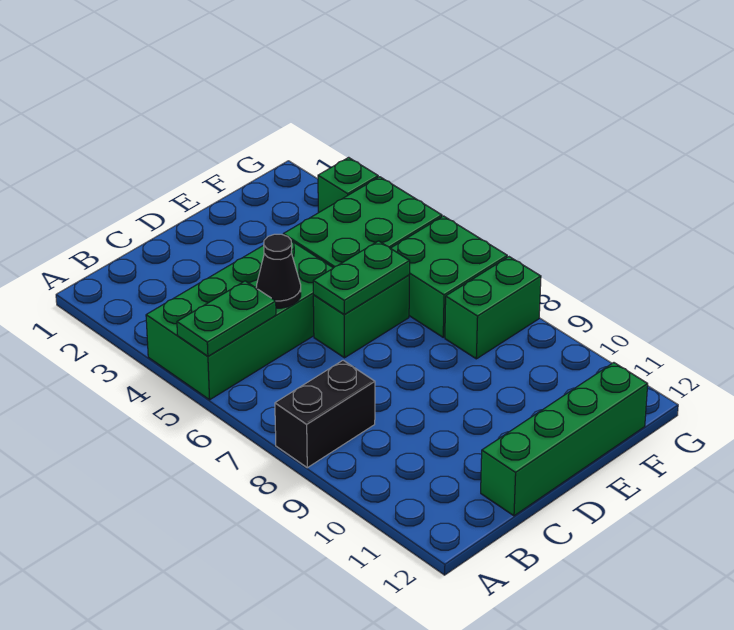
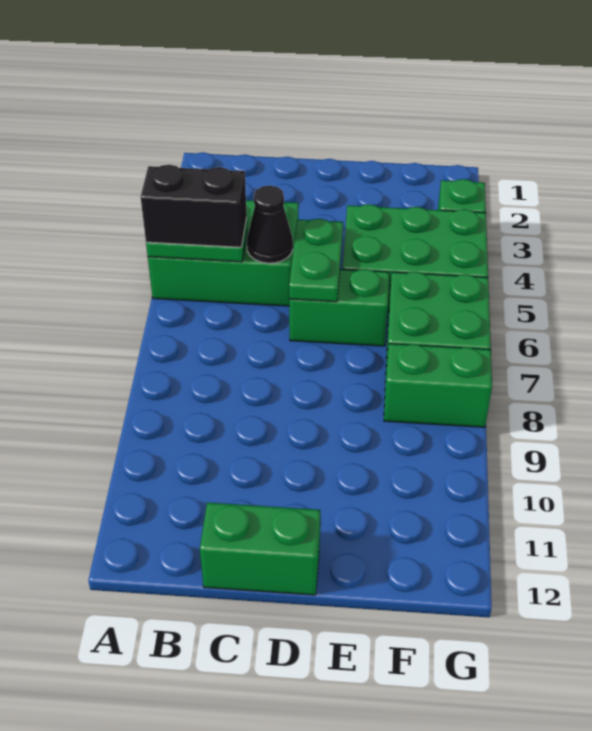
green 2x4 brick [146,241,333,400] -> green 2x3 brick [148,200,299,306]
black 1x2 brick [275,360,375,468] -> black 1x2 brick moved to [141,165,247,247]
green 1x4 brick [481,363,648,516] -> green 1x2 brick [200,502,320,595]
green 1x2 plate [313,241,410,314] -> green 1x2 plate turned to [289,219,343,302]

